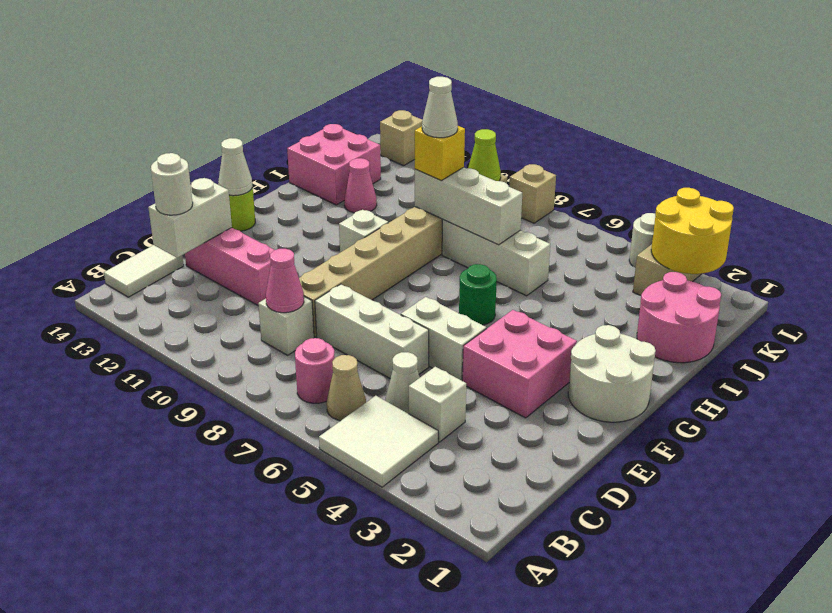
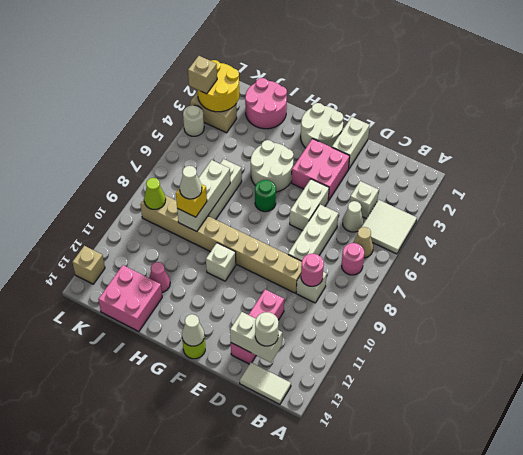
pink 1x1 cone [266,249,304,313] -> pink 1x1 round brick [301,254,324,286]
none -> white 1x2 brick [332,117,370,168]
none -> white 2x2 round brick [251,140,294,192]
tan 1x1 brick [509,164,556,223] -> tan 1x1 brick moved to [188,56,217,94]

